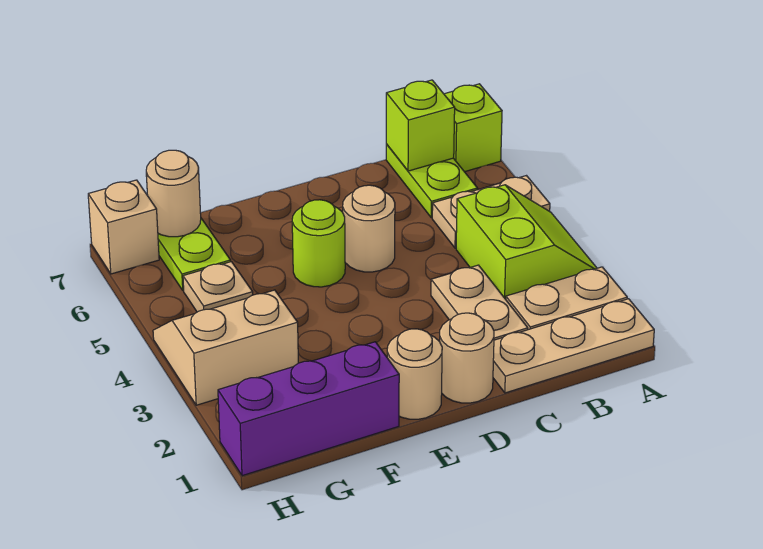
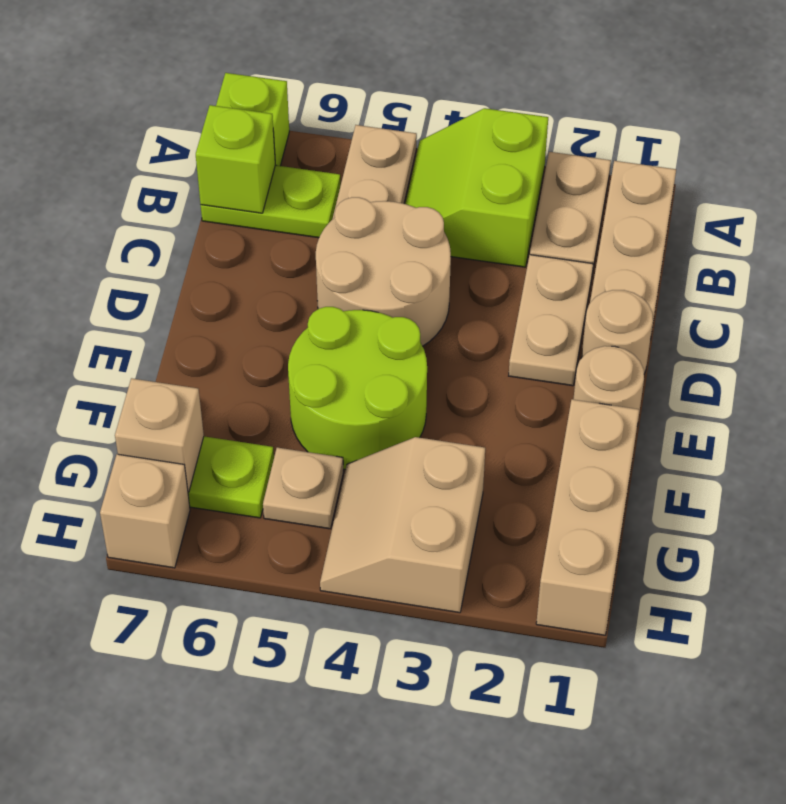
lime 2x2 slope [456,185,597,299] -> lime 2x2 slope turned to [405,108,548,267]
tan 1x2 plate [431,265,528,340] -> tan 1x2 plate turned to [509,255,593,386]
tan 1x1 round brick [343,185,395,272] -> tan 2x2 round brick [316,197,451,346]
lime 1x1 round brick [292,200,345,287] -> lime 2x2 round brick [288,307,427,469]
purple 1x3 brick [218,342,399,476] -> tan 1x3 brick [536,399,639,635]
tan 1x1 round brick [146,150,201,237] -> tan 1x1 brick [115,378,204,492]

